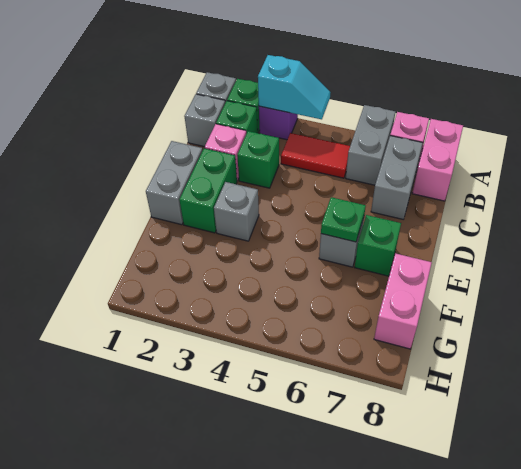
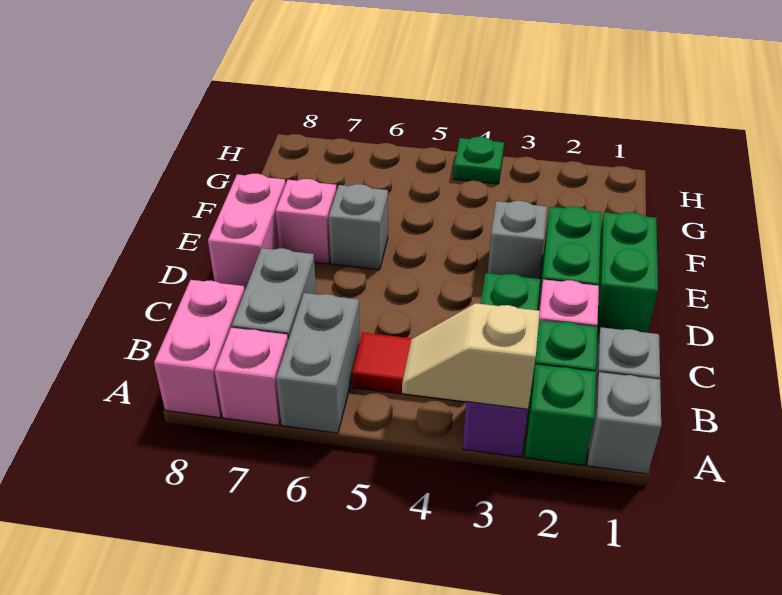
cyan 1x2 slope [258,55,330,119] -> tan 1x2 slope [402,303,540,409]
grey 1x2 brick [146,141,203,225] -> green 1x2 brick [597,212,658,333]
green 1x1 plate [321,197,366,242] -> green 1x1 plate moved to [454,137,504,184]
green 1x1 brick [355,215,401,276] -> pink 1x1 brick [276,179,337,264]
pink 1x2 brick [374,253,432,349] -> pink 1x2 brick moved to [208,174,285,290]

